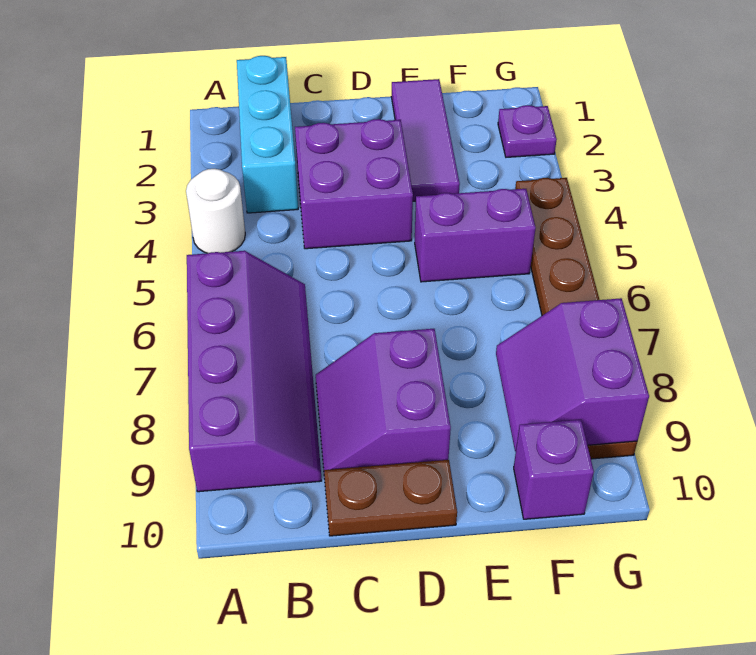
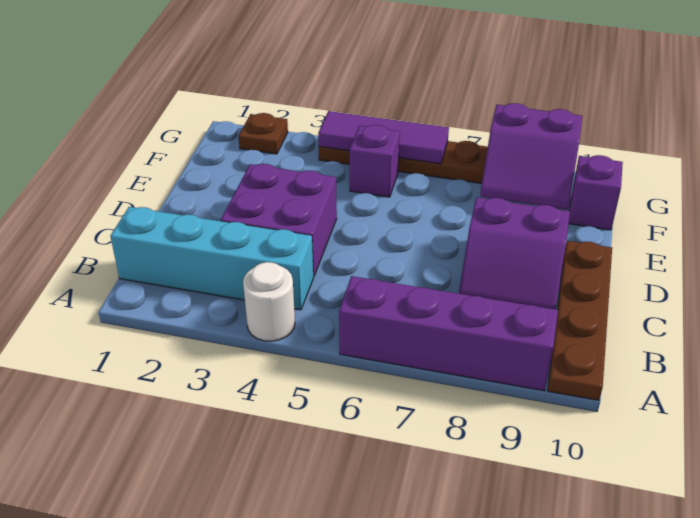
cyan 1x3 brick [237,56,298,213] -> cyan 1x4 brick [110,207,313,310]
brown 1x2 plate [324,460,457,536] -> brown 1x4 plate [548,241,612,400]
purple 1x3 tile [391,79,460,201] -> purple 1x3 tile moved to [318,111,449,164]
purple 1x2 brick [415,189,536,282] -> purple 1x1 brick [350,125,400,197]
purple 1x1 plate [498,105,557,157] -> brown 1x1 plate [238,113,288,154]

